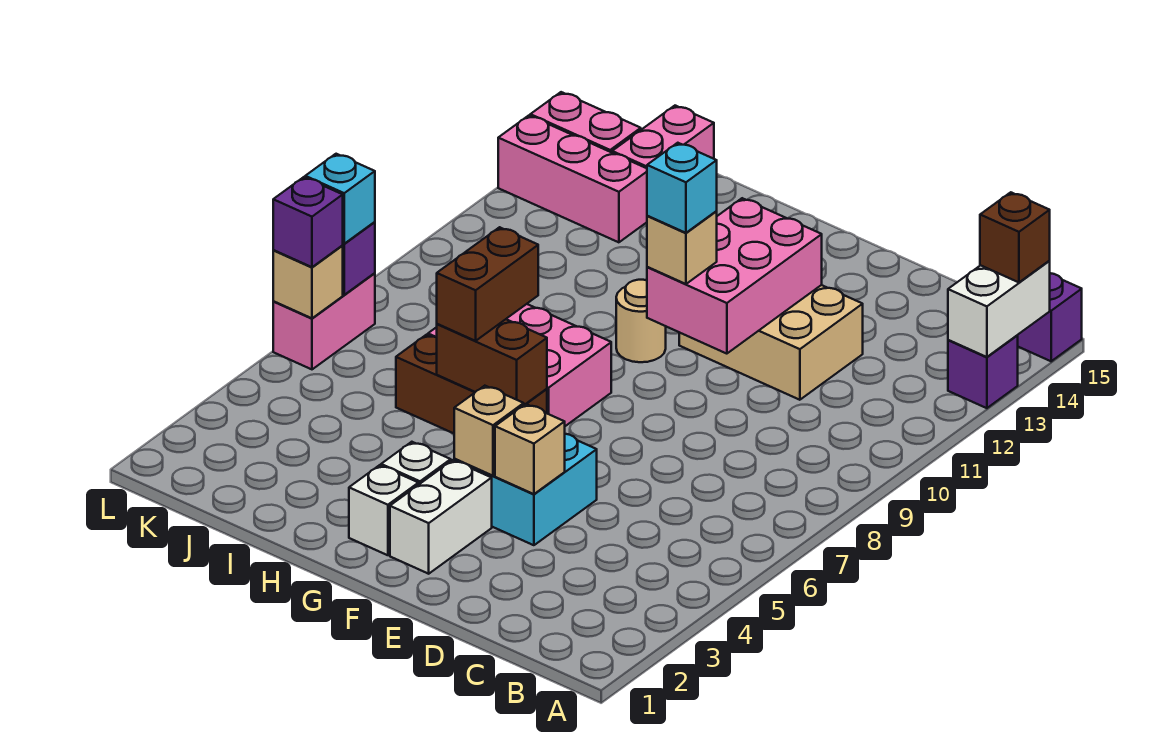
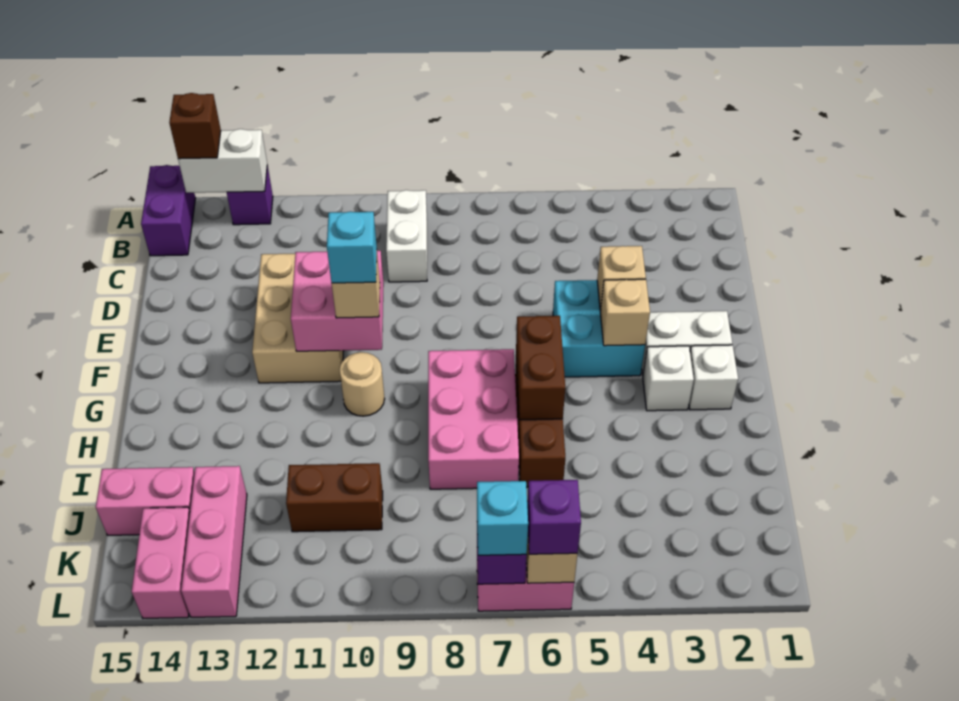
none -> white 1x2 brick [386,190,427,282]
pink 2x3 brick [647,198,822,354] -> pink 2x2 brick [291,251,384,351]
brown 1x2 brick [437,227,538,341] -> brown 1x2 brick moved to [286,463,383,532]

